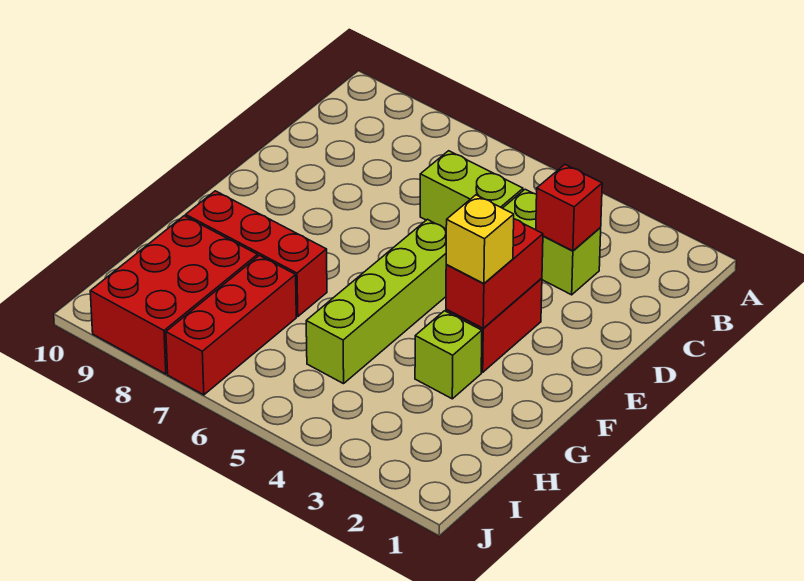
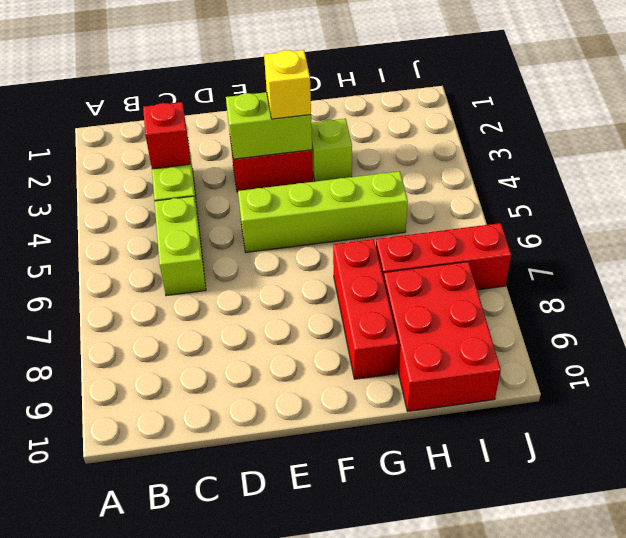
red 1x2 brick [446,219,543,328] -> lime 1x2 brick [226,92,312,159]
red 2x3 brick [90,216,258,374] -> red 2x3 brick turned to [384,262,501,411]

